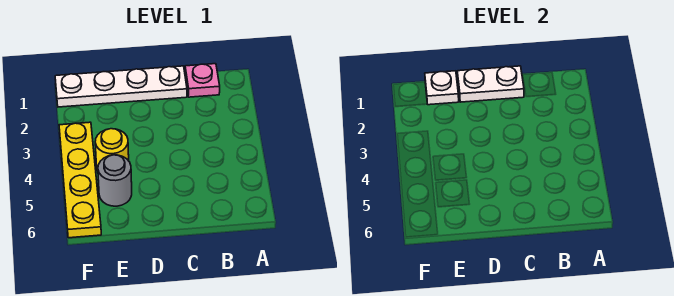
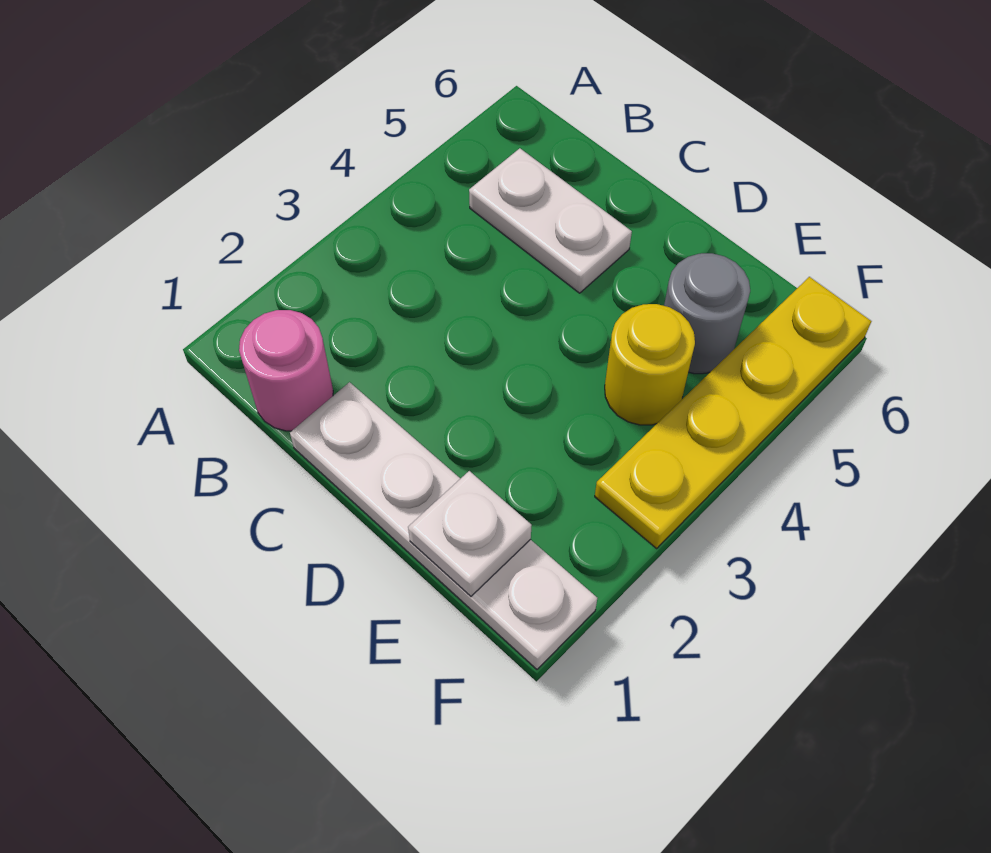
pink 1x1 plate [185,64,220,97] -> pink 1x1 round brick [239,310,333,431]
white 1x2 plate [457,66,524,102] -> white 1x2 plate moved to [469,148,632,293]

